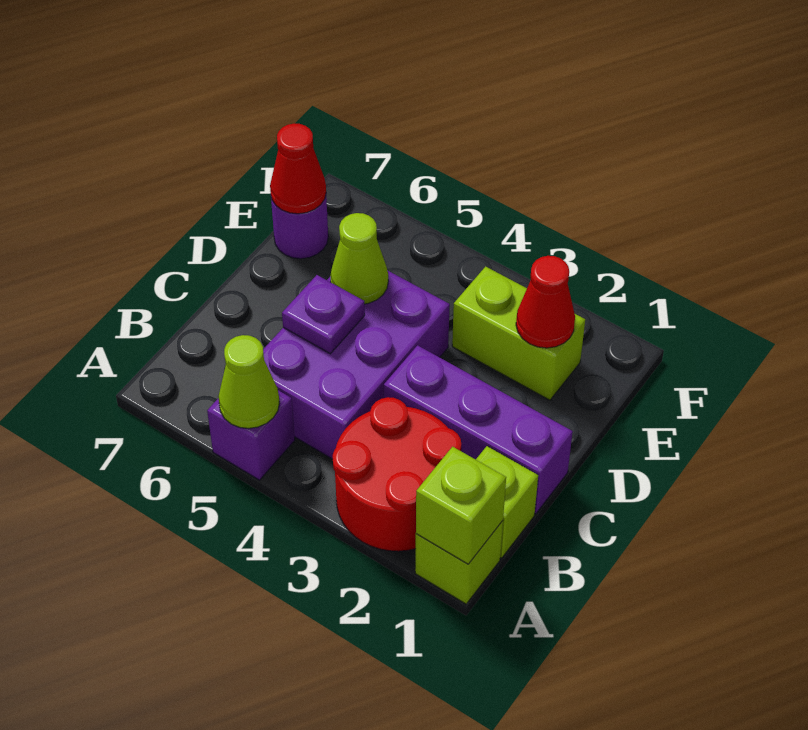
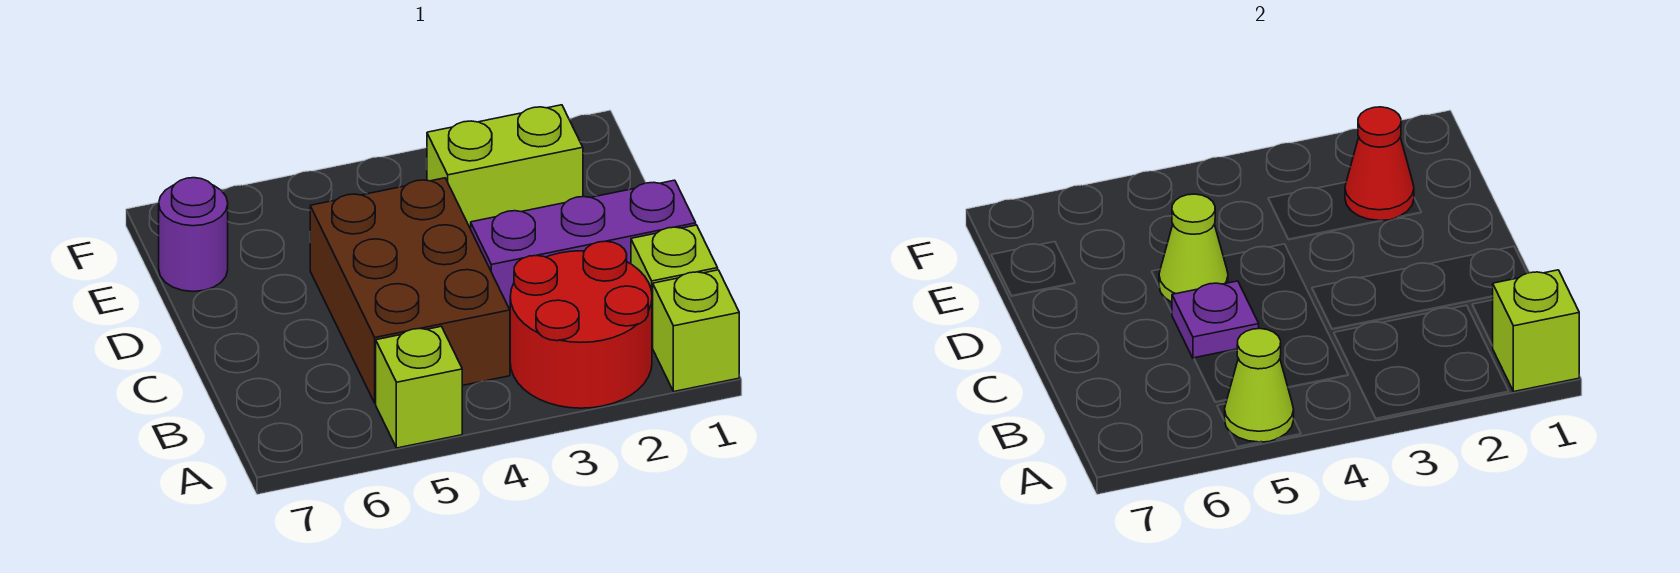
purple 1x1 brick [207,390,295,480] -> lime 1x1 brick [376,326,462,448]
purple 2x3 brick [263,271,450,459] -> brown 2x3 brick [310,178,510,403]
red 1x1 cone [270,123,326,214] -> none

